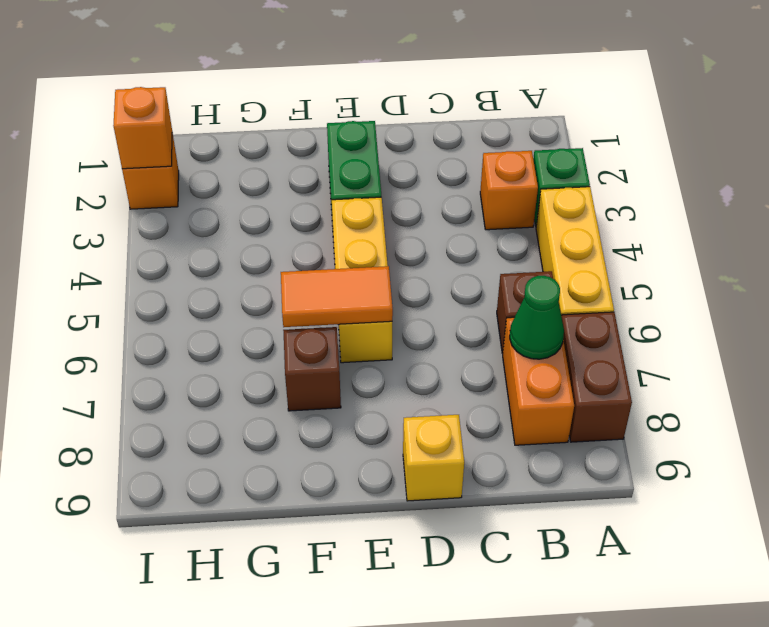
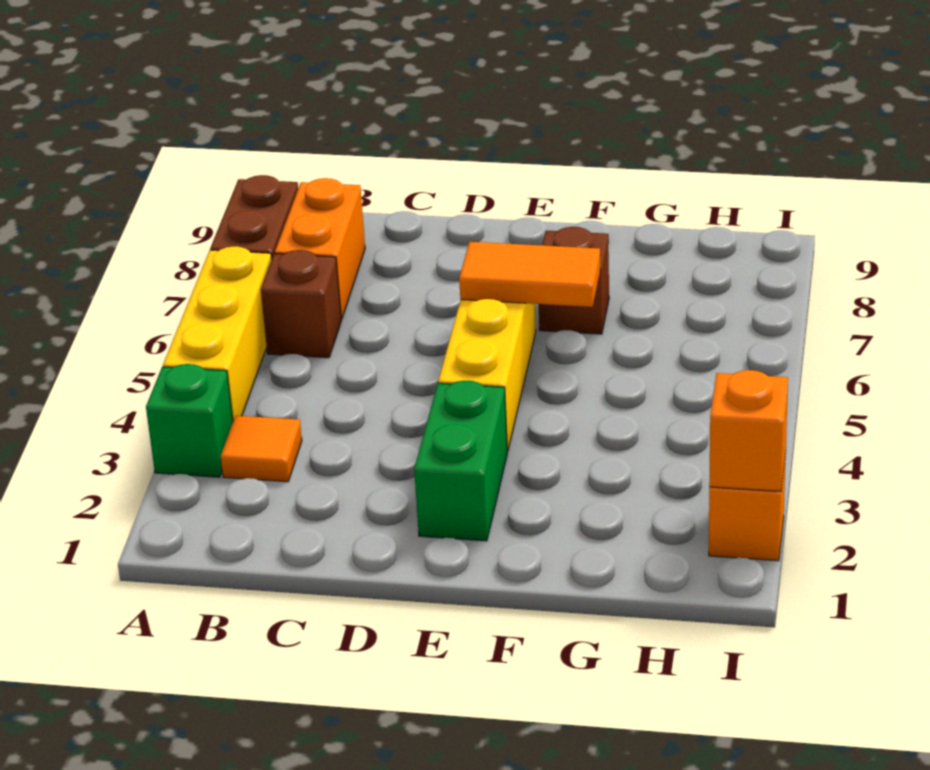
orange 1x1 brick [480,151,538,230] -> orange 1x1 tile [221,416,302,482]
green 1x1 cone [510,276,564,359] -> none
yellow 1x1 brick [403,415,464,501] -> none

